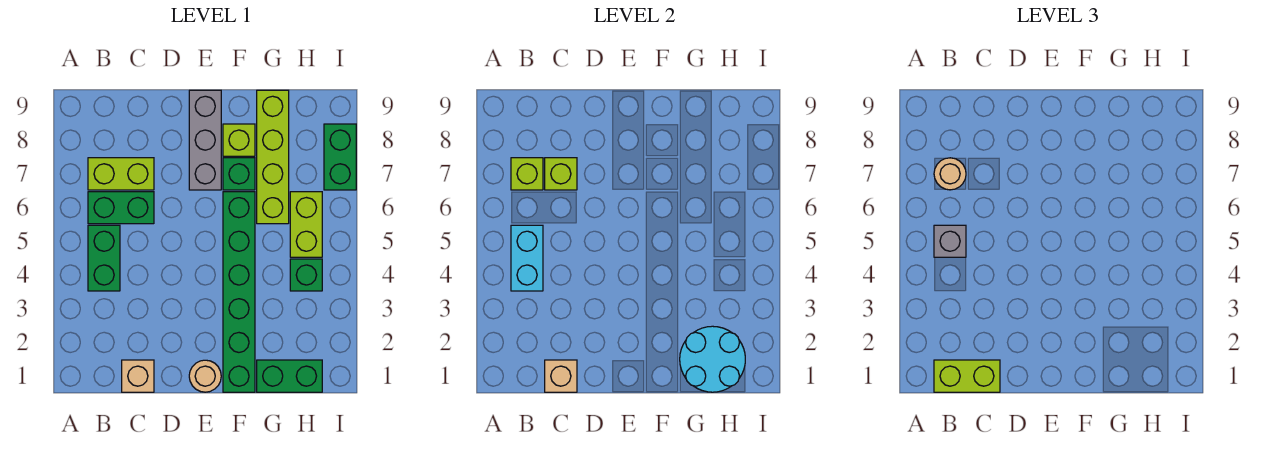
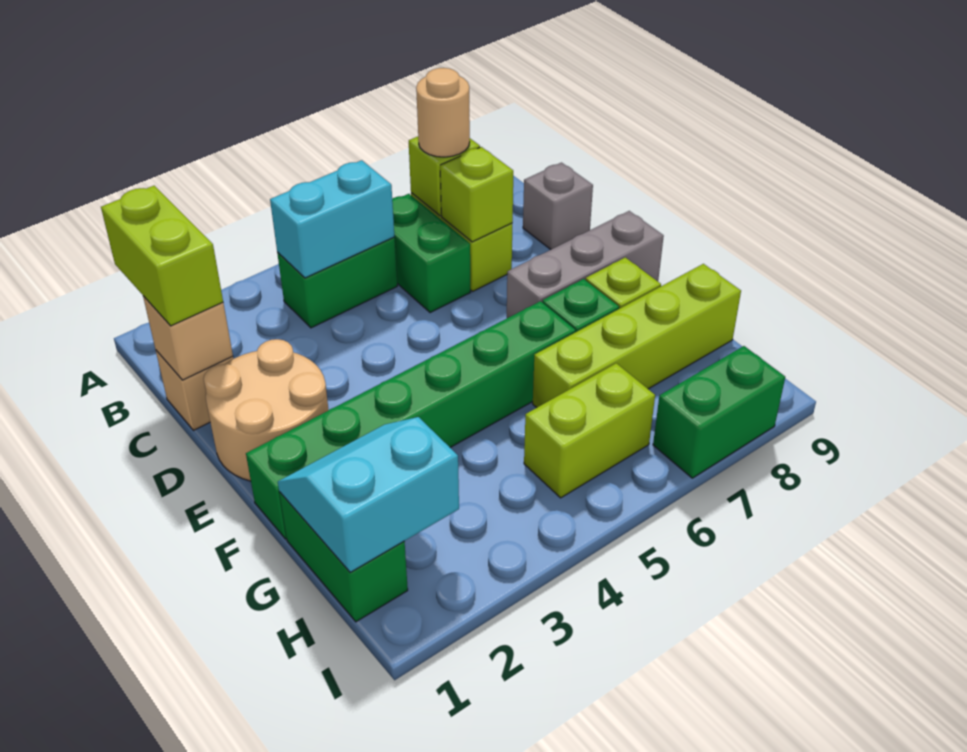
grey 1x1 brick [934,225,966,257] -> grey 1x1 brick moved to [523,163,593,249]
tan 1x1 round brick [189,360,221,392] -> tan 2x2 round brick [204,339,328,481]
cyan 2x2 round brick [680,326,745,392] -> cyan 2x2 slope [278,417,459,572]
green 1x1 brick [290,259,322,291] -> none

